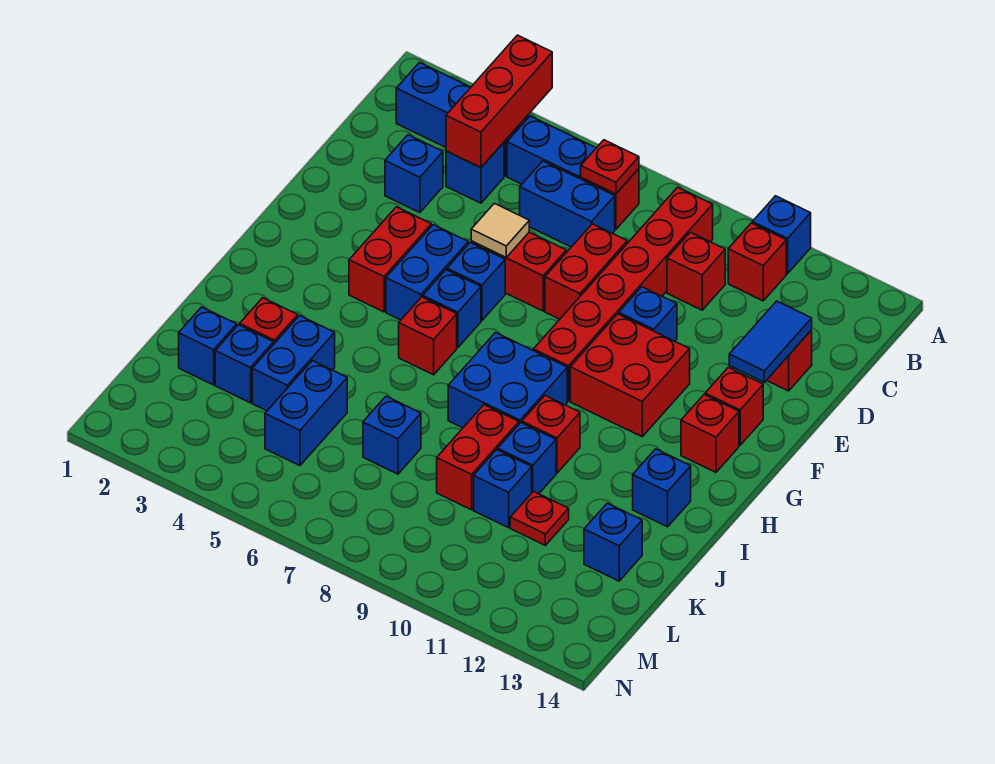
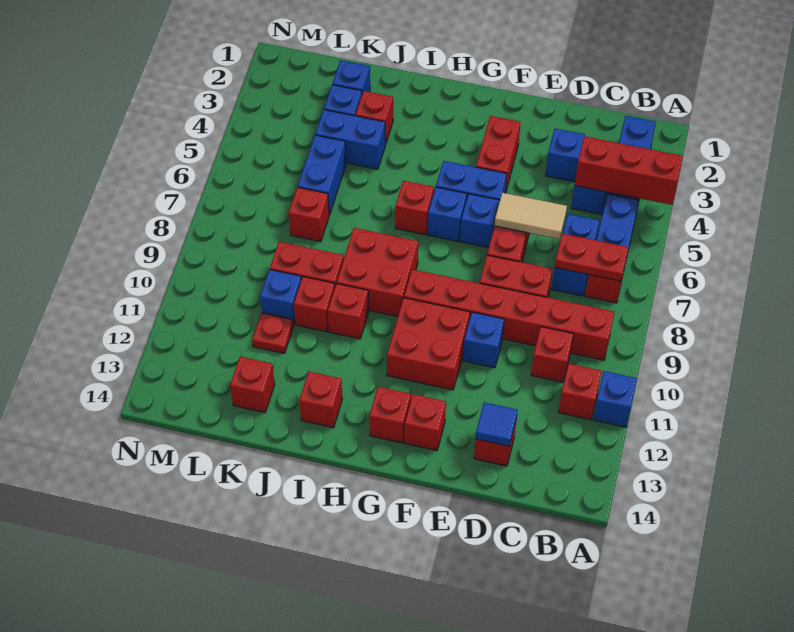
red 1x1 plate [581,140,639,194] -> red 1x2 plate [555,234,628,281]
blue 1x2 tile [729,301,812,382] -> blue 1x1 tile [476,402,518,446]
tan 1x1 tile [471,203,529,257] -> tan 1x2 tile [495,193,567,239]
red 1x2 brick [349,207,431,312] -> red 1x2 brick turned to [476,116,521,193]
blue 2x2 brick [448,333,567,428] -> red 2x2 brick [337,228,418,317]
blue 1x1 brick [633,449,691,527] -> red 1x1 brick [299,372,342,428]
blue 1x1 brick [498,423,556,494] -> red 1x1 brick [294,277,335,332]
blue 1x2 brick [265,361,347,466] -> blue 1x2 brick turned to [298,135,346,215]
blue 1x1 brick [363,396,421,474] -> red 1x1 brick [289,187,329,242]
blue 1x1 brick [584,503,642,581] -> red 1x1 brick [230,357,275,413]

